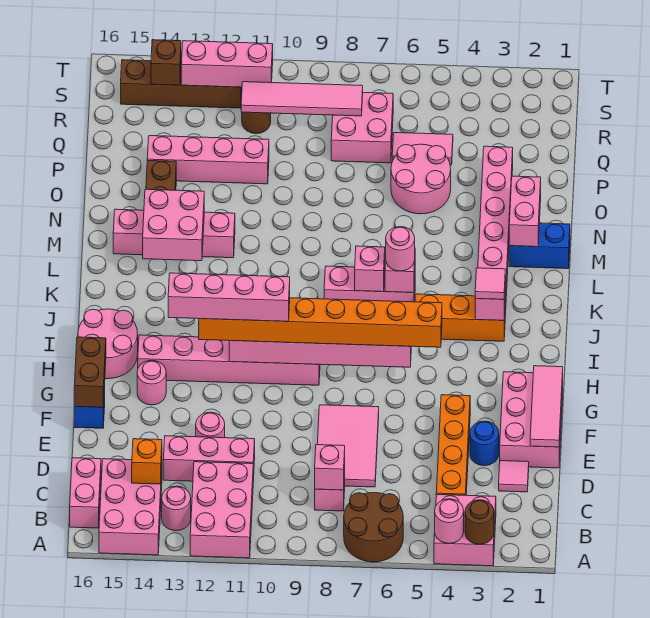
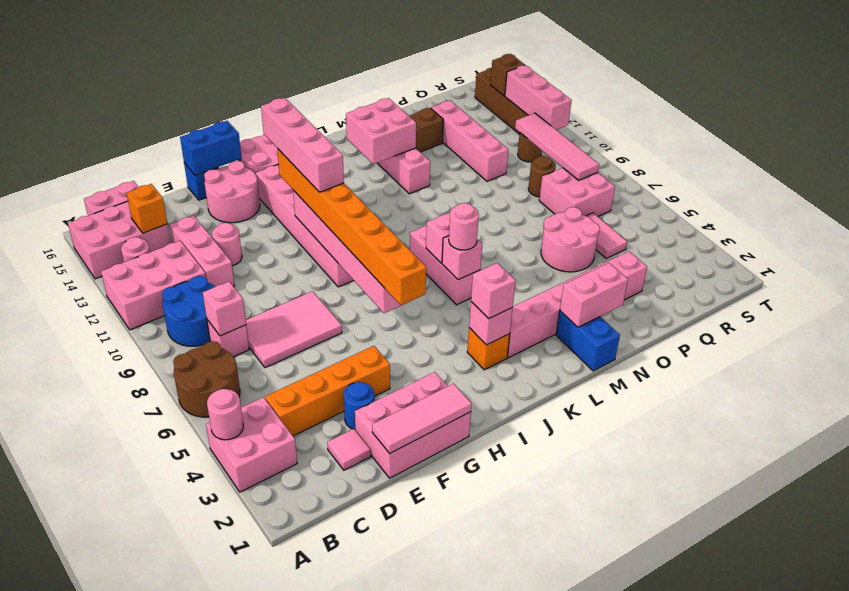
brown 1x1 round brick [465,500,494,544] -> brown 1x1 round brick moved to [528,156,556,197]
none -> blue 2x2 round brick [162,276,215,346]
brown 1x2 brick [74,337,106,407] -> blue 1x2 brick [180,121,242,176]
pink 1x1 round brick [137,361,166,405] -> pink 2x2 round brick [204,161,260,223]
orange 1x3 brick [415,294,505,341] -> orange 1x1 brick [467,328,510,370]
pink 1x1 tile [475,268,505,299] -> pink 1x1 brick [471,263,516,319]

